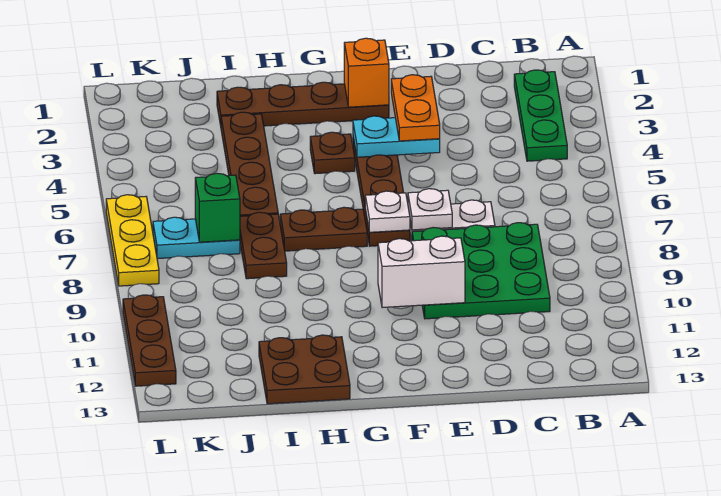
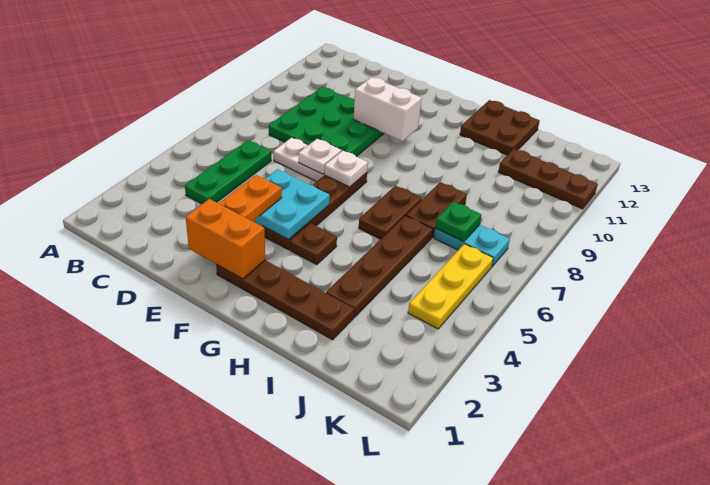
green 1x3 plate [514,70,567,161] -> green 1x3 plate moved to [185,140,271,204]
cyan 1x2 plate [353,116,440,157] -> cyan 2x2 plate [254,169,330,240]
orange 1x1 brick [344,38,389,107] -> orange 1x2 brick [186,199,265,279]
brown 1x2 plate [280,207,367,251] -> brown 1x2 plate turned to [359,185,422,239]
green 1x1 brick [195,173,240,242] -> green 1x1 plate [435,202,482,242]
yellow 1x3 plate [106,195,159,286] -> yellow 1x3 plate moved to [408,244,493,329]
brown 1x3 plate [123,295,176,386] -> brown 1x3 plate turned to [498,149,598,209]

